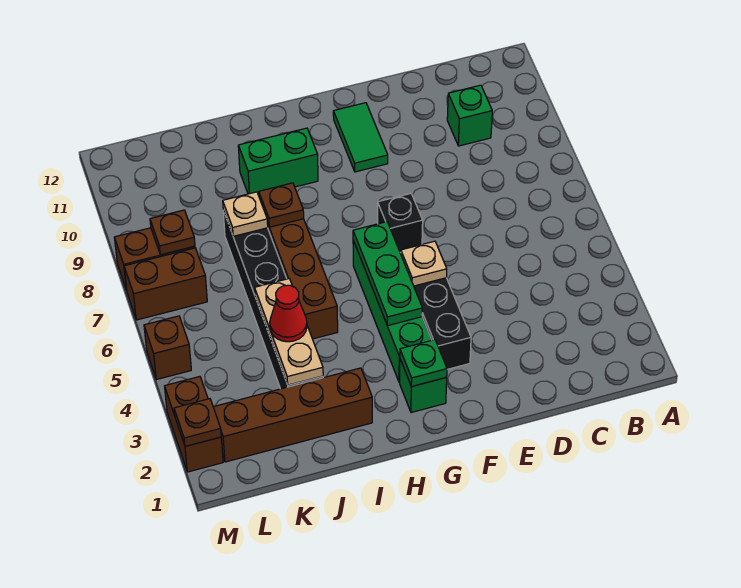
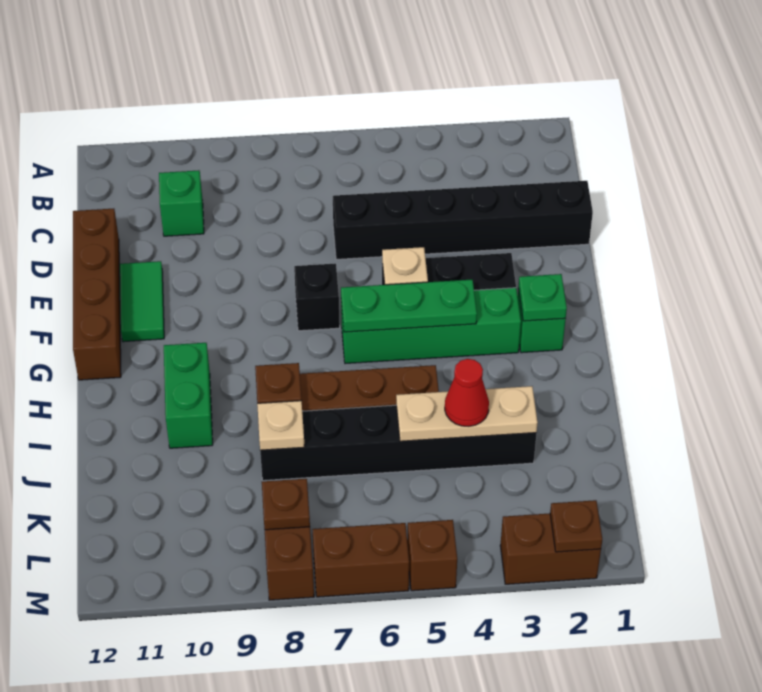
none -> black 1x6 brick [333,181,593,259]
green 1x2 tile [333,103,388,172] -> green 1x2 tile turned to [120,261,164,342]
brown 1x4 brick [213,368,372,462] -> brown 1x4 brick moved to [73,209,121,380]
brown 1x2 brick [124,248,207,320] -> brown 1x2 brick turned to [312,523,409,597]

